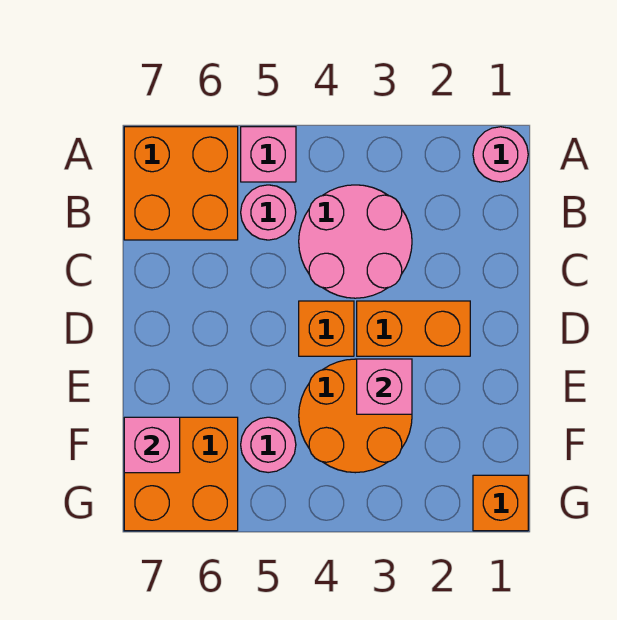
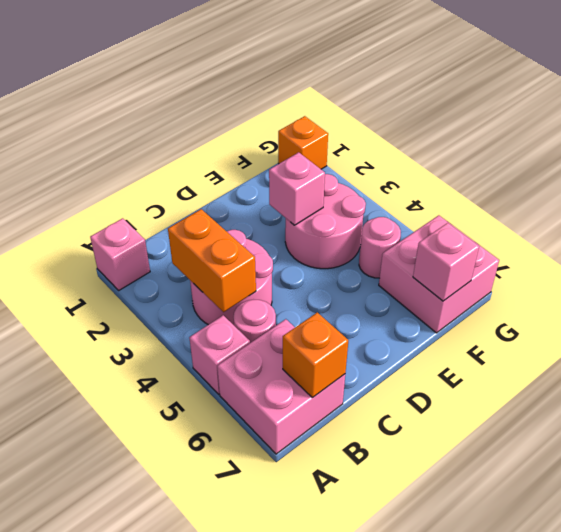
pink 1x1 round brick [473,127,528,182] -> pink 1x1 brick [90,218,150,290]
orange 2x2 brick [124,127,238,240] -> pink 2x2 brick [217,319,345,454]
orange 1x2 brick [357,301,470,356] -> orange 1x2 brick moved to [168,209,256,312]
orange 1x1 brick [299,301,354,356] -> orange 1x1 brick moved to [283,312,348,398]
orange 2x2 round brick [299,359,412,473] -> pink 2x2 round brick [285,174,366,269]
orange 2x2 brick [124,417,238,531] -> pink 2x2 brick [379,215,499,333]

